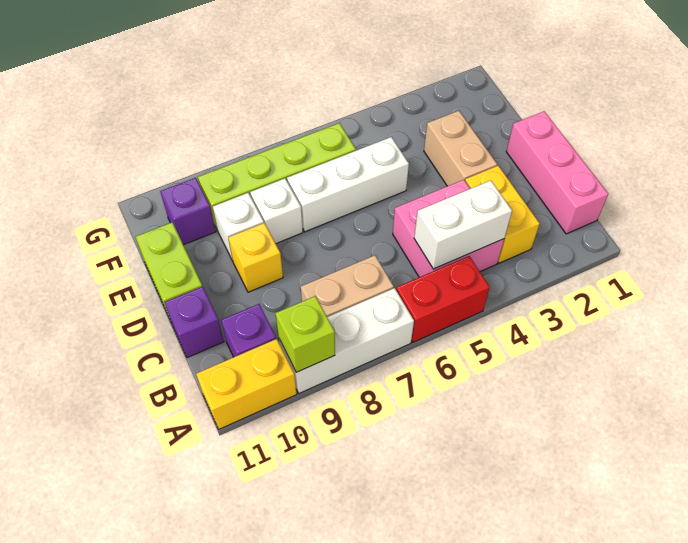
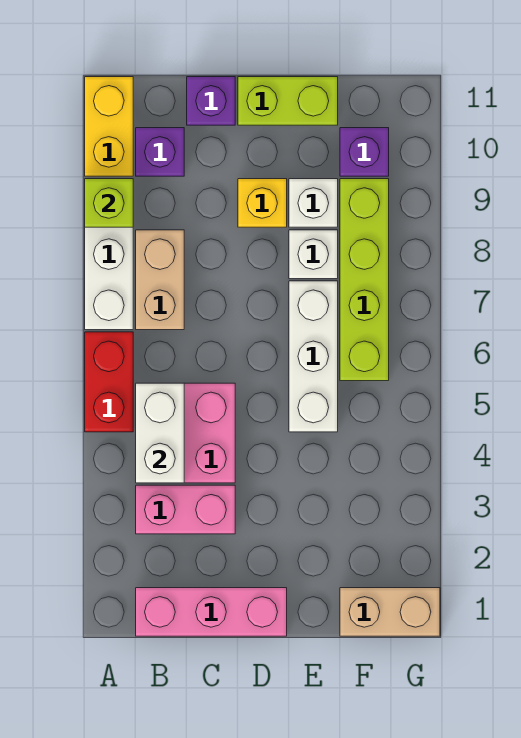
yellow 1x2 brick [465,166,540,263] -> pink 1x2 brick [136,485,235,534]
tan 1x2 brick [424,111,497,186] -> tan 1x2 brick moved to [340,588,440,636]

